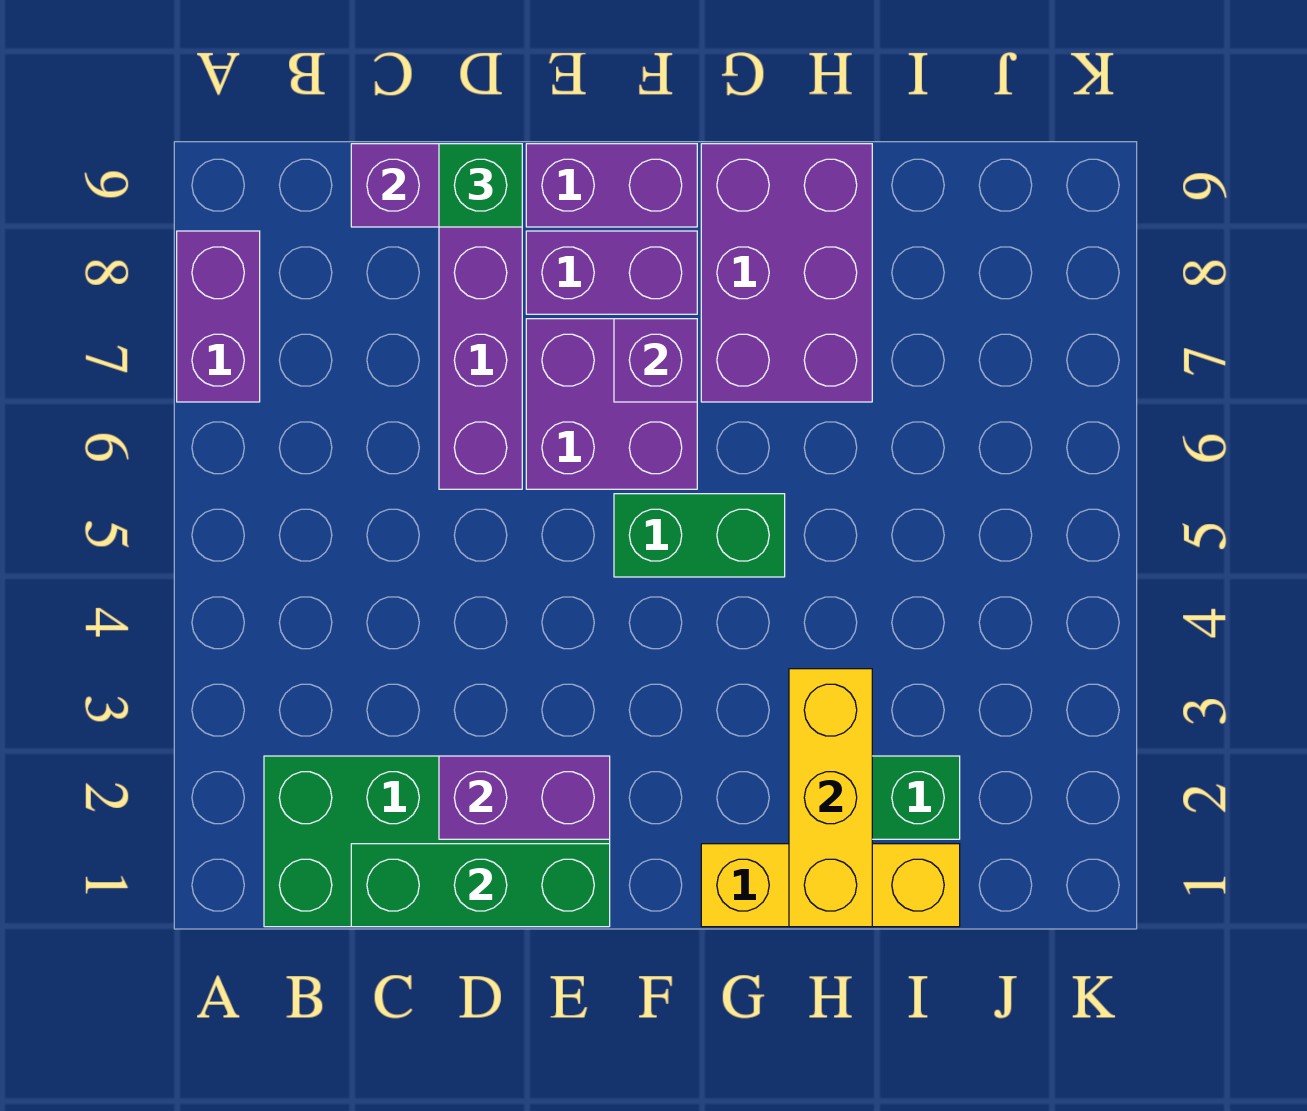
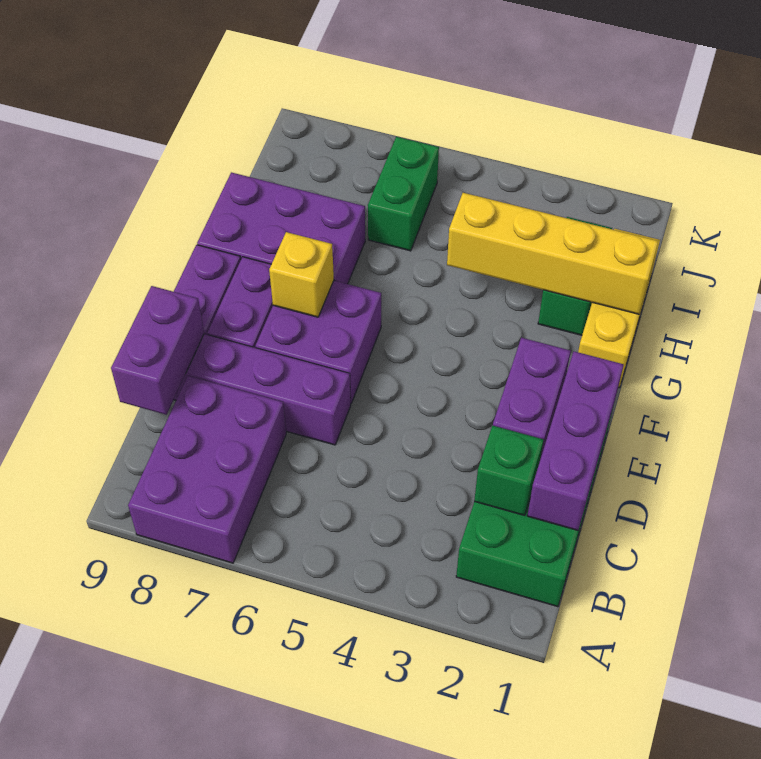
purple 1x2 brick [177,231,260,402] -> purple 2x3 brick [128,376,286,563]
green 1x3 brick [351,844,610,927] -> purple 1x3 brick [527,351,623,530]
green 1x1 brick [439,144,522,227] -> green 1x1 brick moved to [474,426,544,515]
green 1x2 brick [614,494,785,577] -> green 1x2 brick moved to [368,137,439,251]
purple 1x1 brick [614,319,697,402] -> yellow 1x1 brick [269,232,334,317]
yellow 1x3 brick [789,669,872,927] -> yellow 1x4 brick [447,193,658,314]

